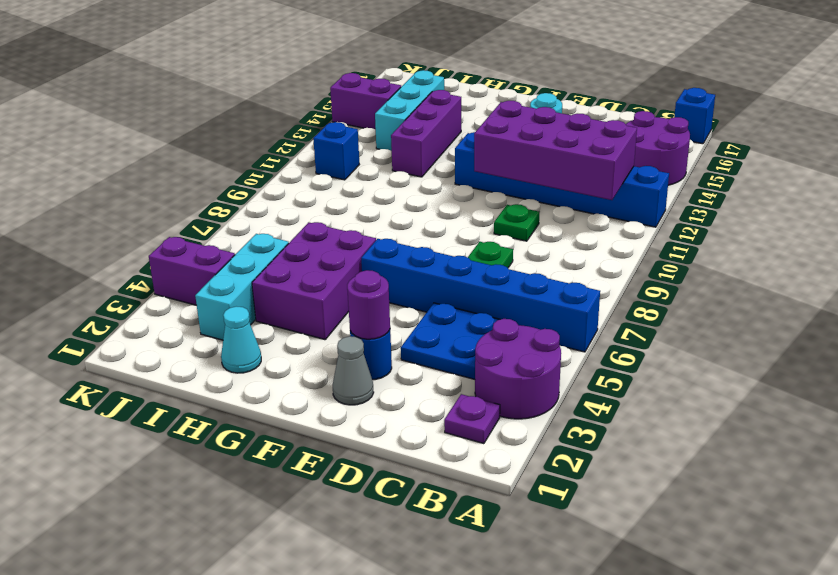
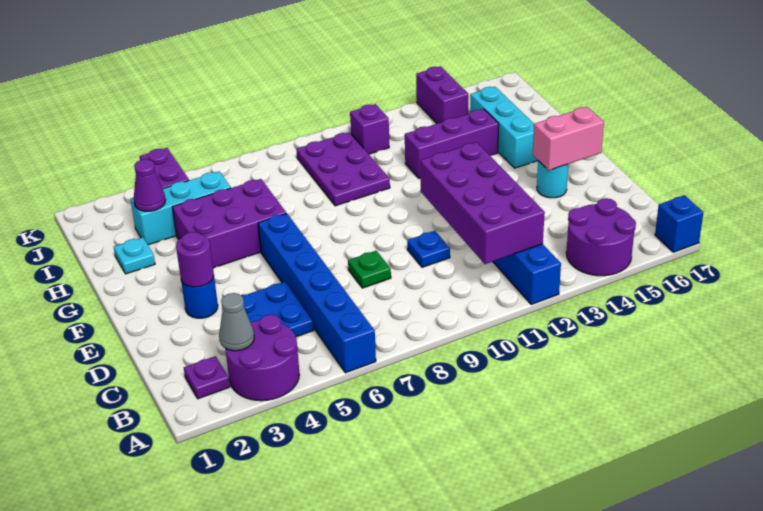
green 1x1 plate [494,204,539,241] -> blue 1x1 plate [407,231,450,267]
grey 1x1 cone [333,336,374,405] -> grey 1x1 cone moved to [219,293,254,351]
none -> pink 1x2 brick [533,107,604,170]
cyan 1x1 cone [221,306,261,373] -> cyan 1x1 plate [114,237,155,274]
none -> purple 2x3 plate [296,132,390,206]
none -> purple 1x1 cone [134,159,166,211]
cyan 1x3 brick [375,70,444,151] -> cyan 1x3 brick turned to [470,87,538,168]
blue 1x1 brick [313,122,359,180] -> purple 1x1 brick [350,104,389,154]

